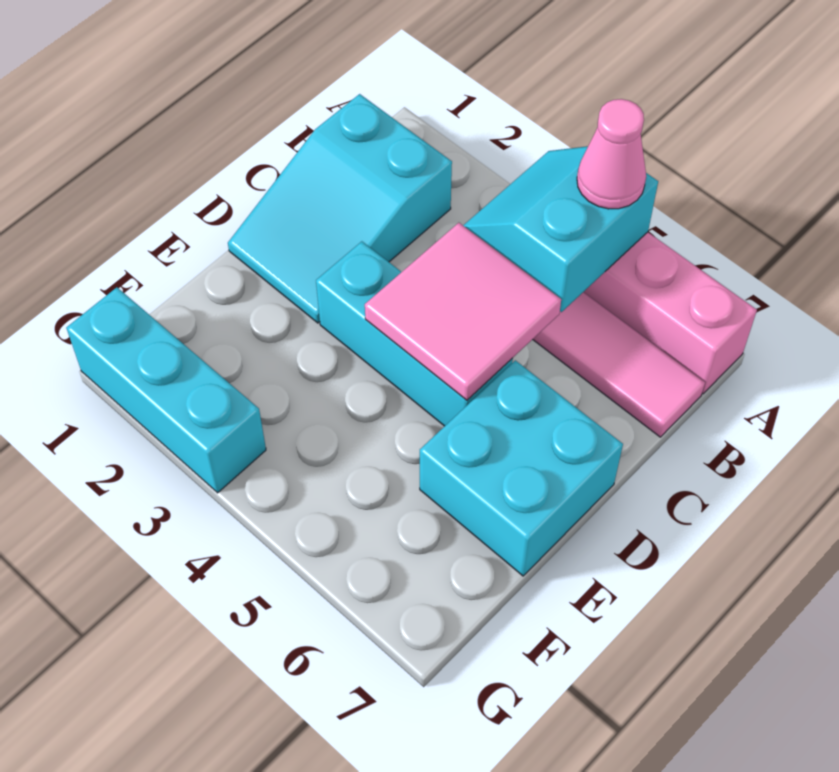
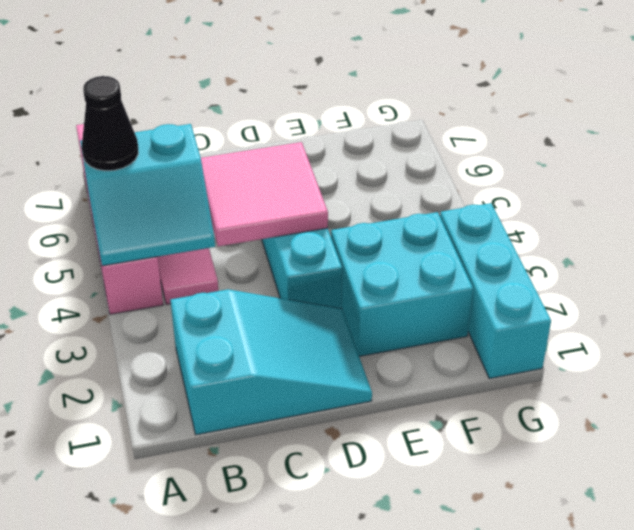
pink 1x1 cone [577,99,646,209] -> black 1x1 cone [82,76,138,171]
cyan 2x2 brick [420,360,623,576] -> cyan 2x2 brick moved to [331,212,473,356]

